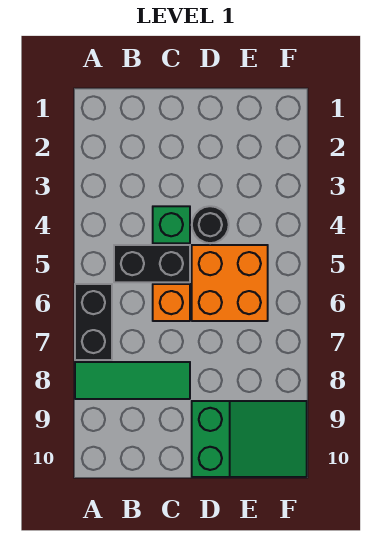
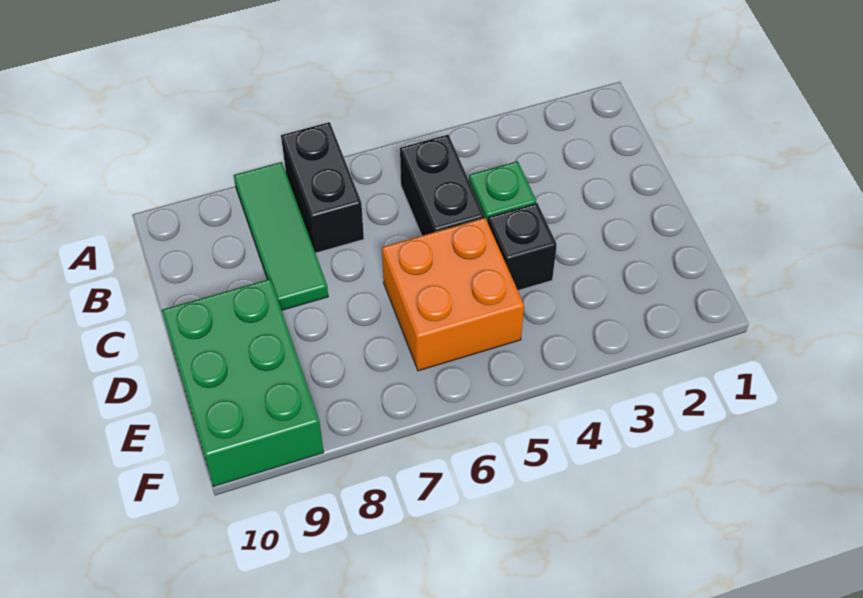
black 1x2 brick [75,284,112,360] -> black 1x2 brick turned to [281,122,364,253]
orange 1x1 brick [153,284,190,321] -> none
black 1x1 round brick [192,206,229,243] -> black 1x1 brick [488,203,557,290]
green 2x3 slope [192,401,307,477] -> green 2x3 brick [162,279,324,486]

